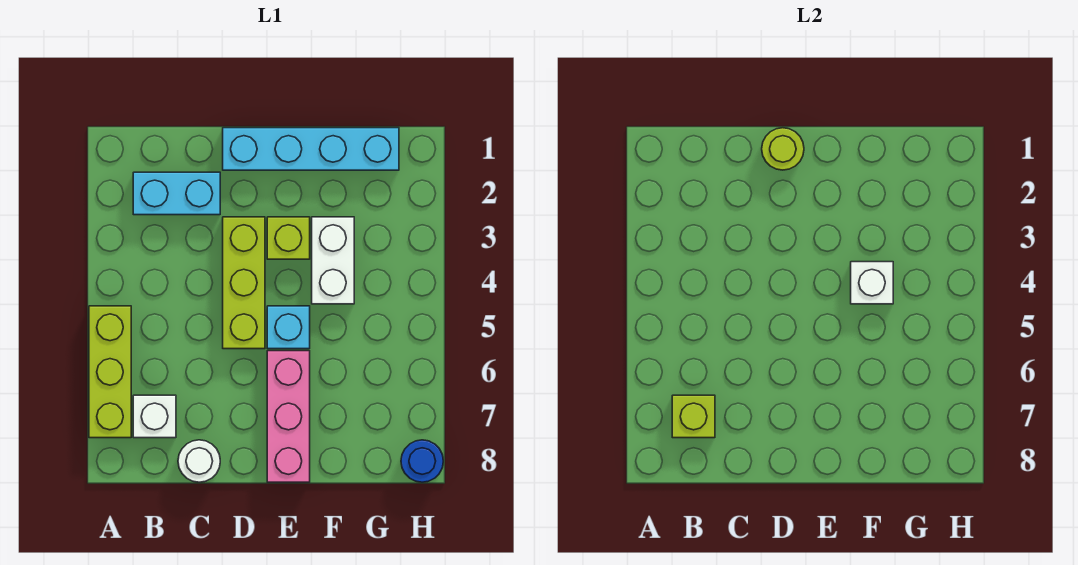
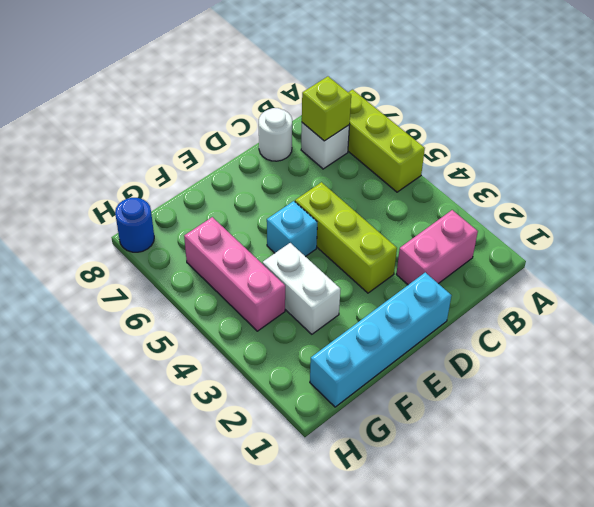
cyan 1x2 brick [133,172,220,215] -> pink 1x2 brick [396,210,478,285]
lime 1x1 round brick [762,128,804,170] -> none
lime 1x1 brick [267,217,310,259] -> none
pink 1x3 brick [267,351,310,482] -> pink 1x3 brick moved to [184,217,285,331]
white 1x1 brick [851,262,893,304] -> none

